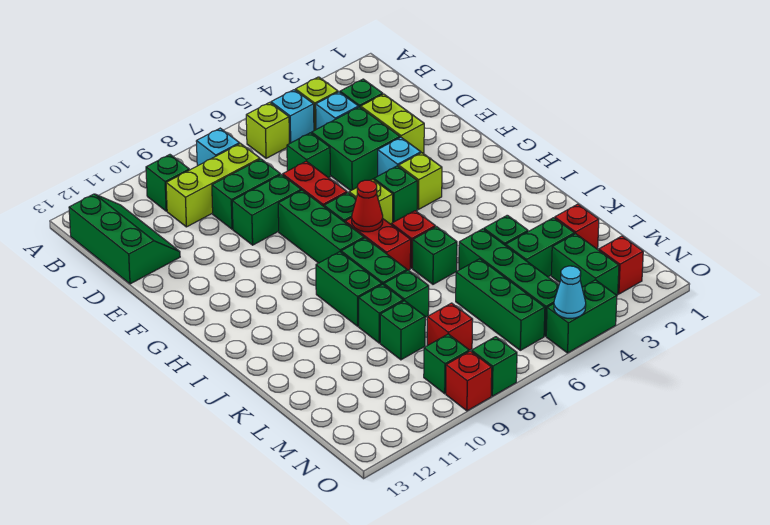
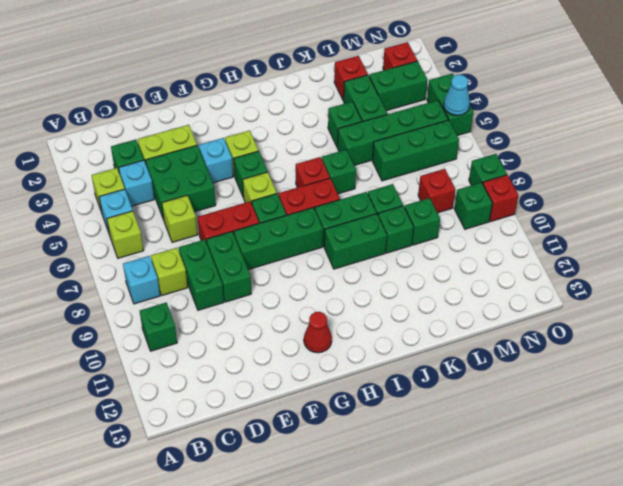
green 2x3 slope [69,194,180,284] -> none
lime 1x3 brick [166,144,260,227] -> lime 1x1 brick [151,248,188,295]
green 1x1 brick [287,133,330,178] -> lime 1x1 brick [162,195,198,242]
red 1x1 cone [352,180,383,232] -> red 1x1 cone moved to [304,312,332,353]

